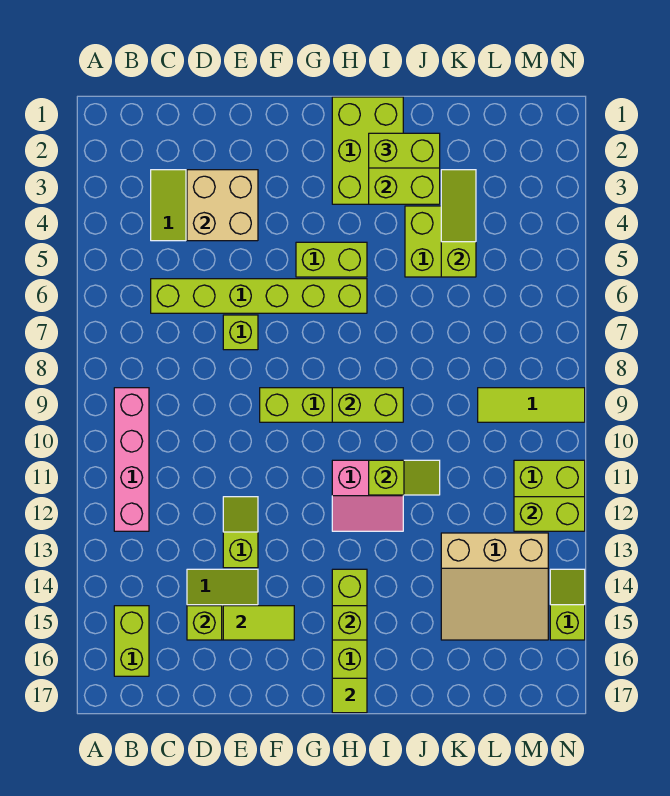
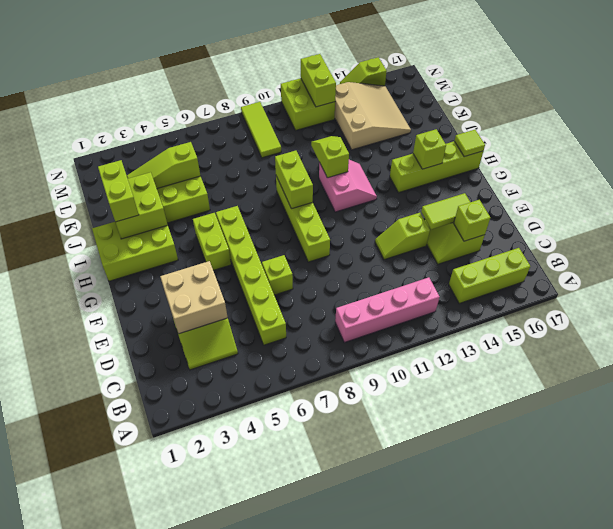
lime 1x2 brick [114,606,149,676] -> lime 1x3 brick [449,248,530,304]
lime 1x2 tile [223,606,294,640] -> lime 1x2 tile turned to [421,193,470,229]

